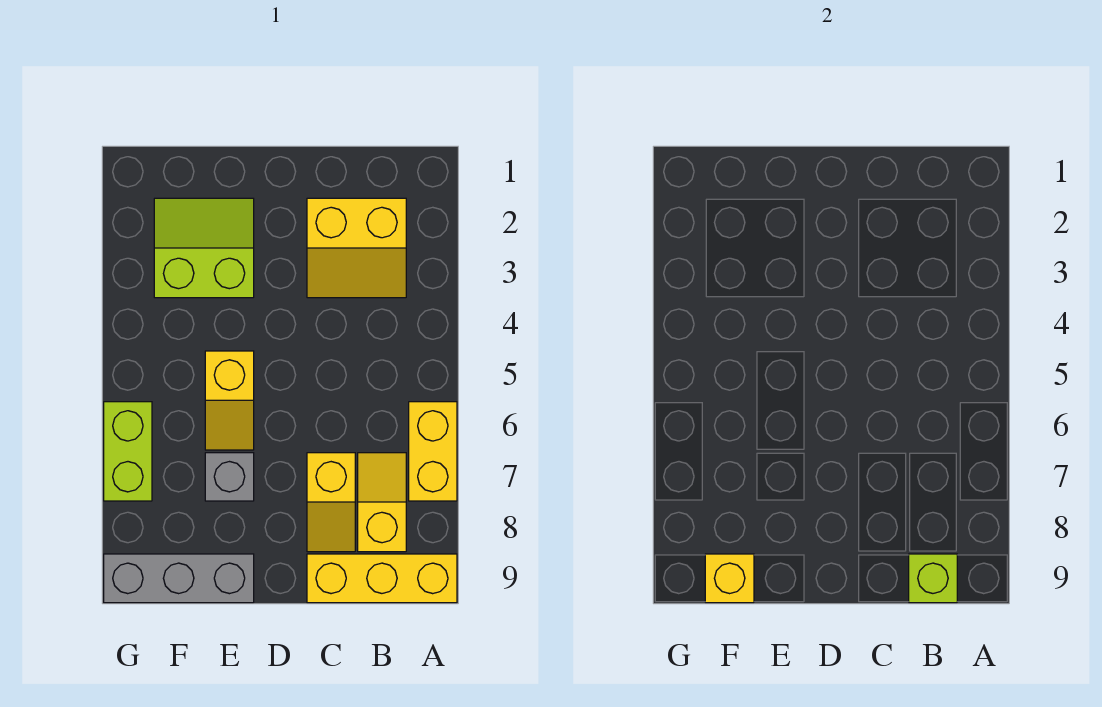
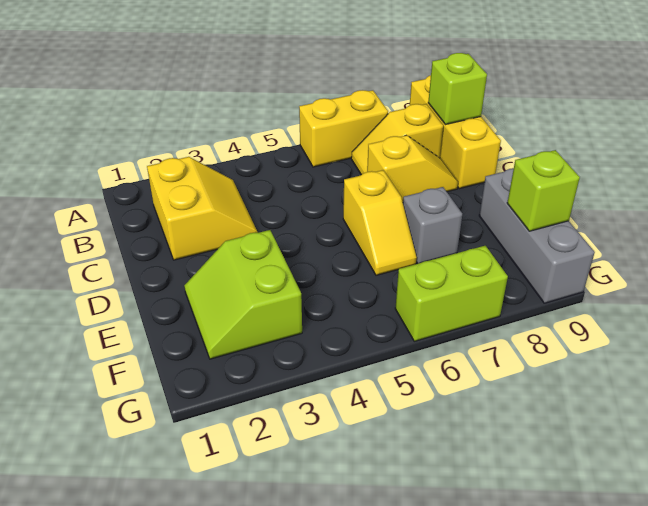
yellow 1x2 slope [205,351,254,450] -> yellow 1x2 slope turned to [343,170,417,275]
yellow 1x1 brick [705,554,754,603] -> lime 1x1 brick [507,150,580,231]

